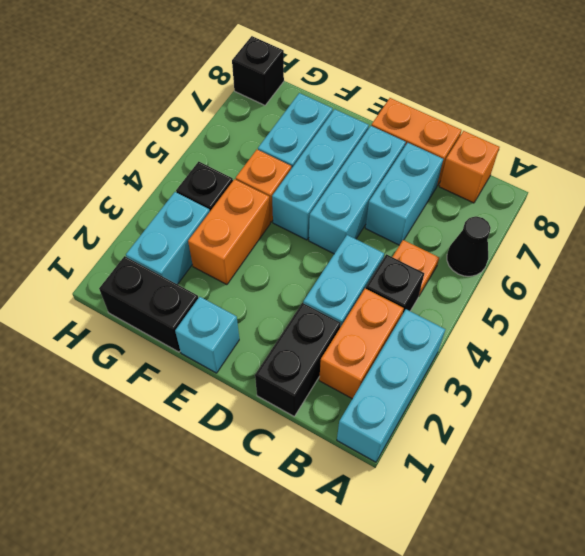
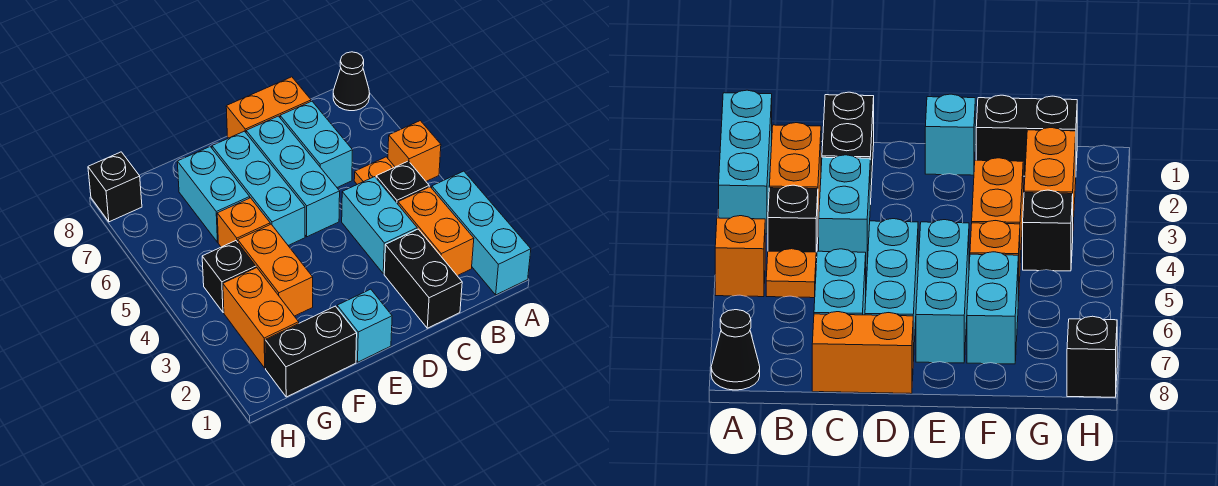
black 1x1 cone [447,216,491,276] -> black 1x1 cone moved to [333,52,370,111]
orange 1x1 brick [439,131,499,203] -> orange 1x1 brick moved to [388,121,441,181]
cyan 1x2 brick [126,192,210,285] -> orange 1x2 brick [223,268,299,368]

